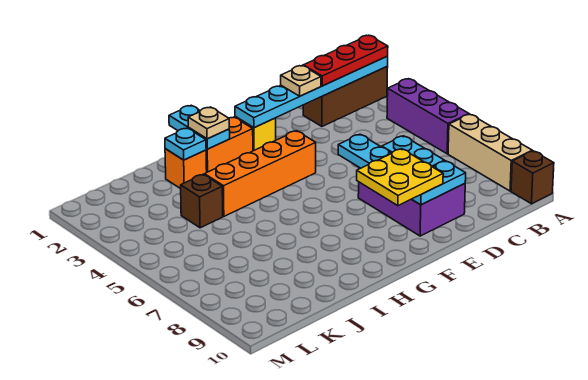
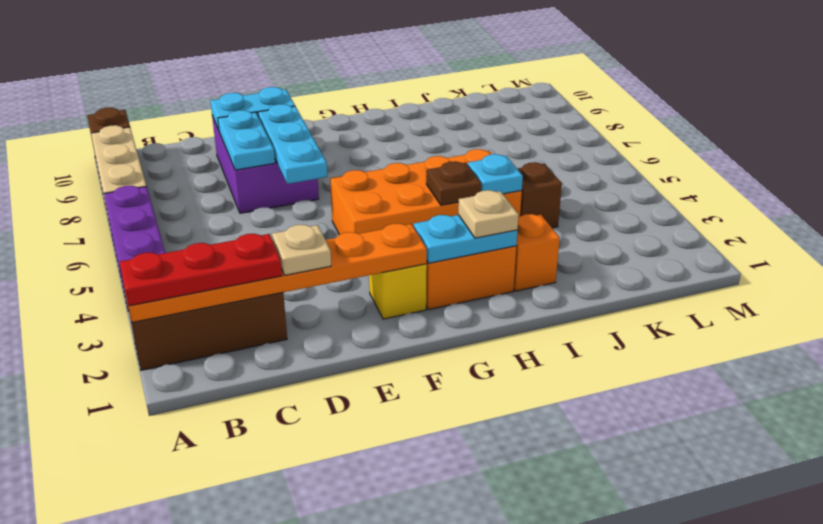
cyan 1x6 plate [235,56,388,128] -> orange 1x6 plate [125,223,427,322]
yellow 2x2 plate [357,149,443,206] -> none
orange 1x4 brick [204,131,316,216] -> orange 2x4 brick [330,149,522,235]
cyan 1x2 plate [169,105,230,149] -> cyan 1x2 plate turned to [414,215,517,263]
none -> brown 1x1 plate [426,161,481,205]
cyan 1x1 plate [165,128,206,160] -> cyan 1x1 plate moved to [468,154,523,194]

